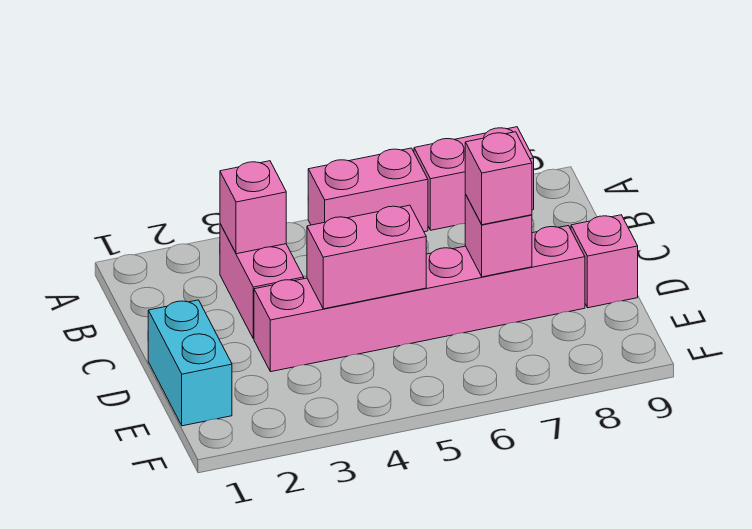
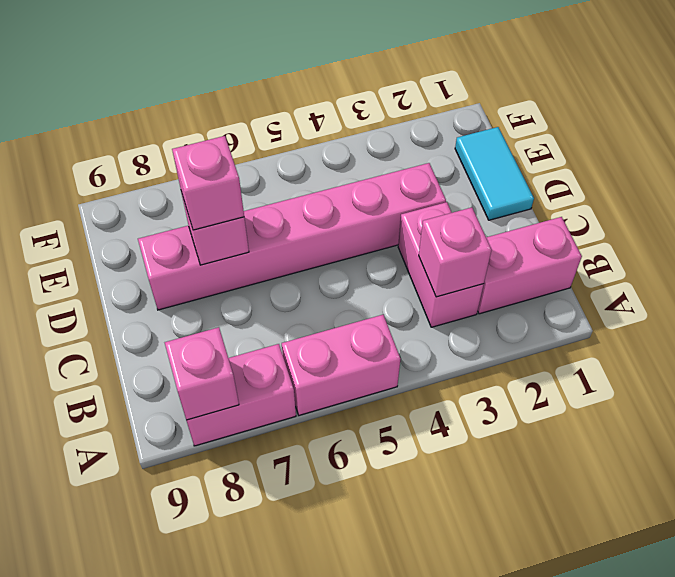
cyan 1x2 brick [148,300,232,426] -> cyan 1x2 tile [455,127,534,220]
pink 1x2 brick [307,205,426,309] -> pink 1x2 brick moved to [478,217,582,314]
pink 1x1 brick [571,215,638,308] -> pink 1x1 brick moved to [165,327,239,420]

